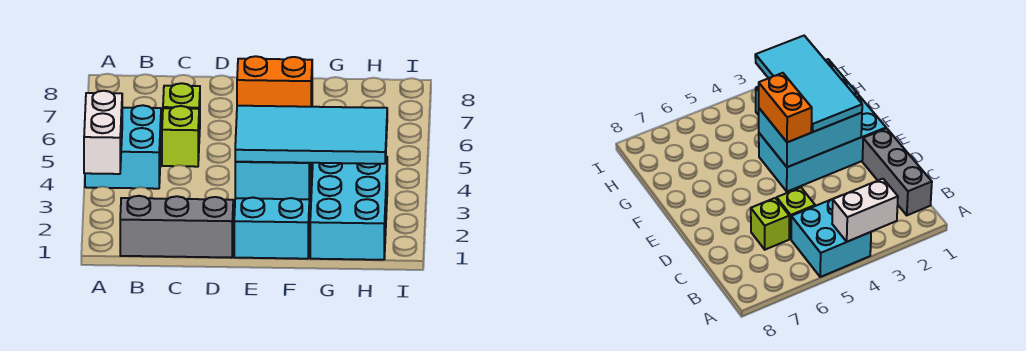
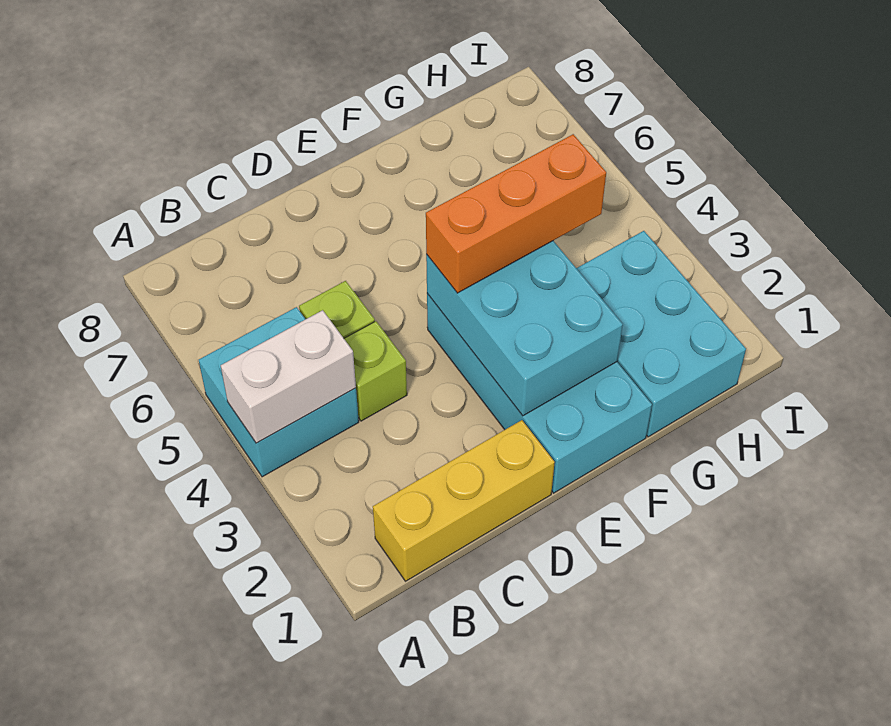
white 1x2 brick [84,91,122,174] -> white 1x2 brick turned to [221,310,356,443]
grey 1x3 brick [120,196,233,258] -> yellow 1x3 brick [373,420,555,581]
lime 1x1 brick [163,83,200,137] -> lime 1x1 brick moved to [344,321,407,421]
cyan 2x4 tile [235,106,387,164] -> none
orange 1x2 brick [237,56,312,107] -> orange 1x3 brick [426,134,606,293]

